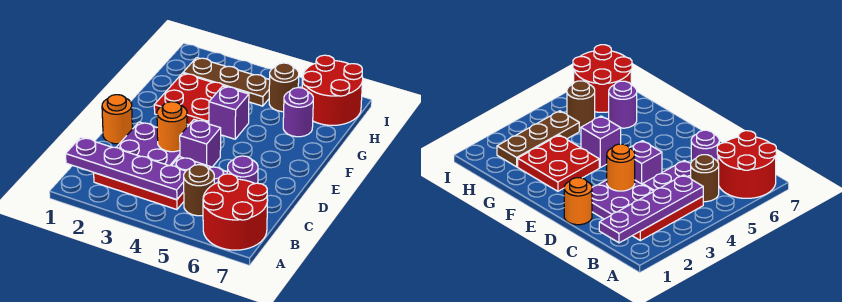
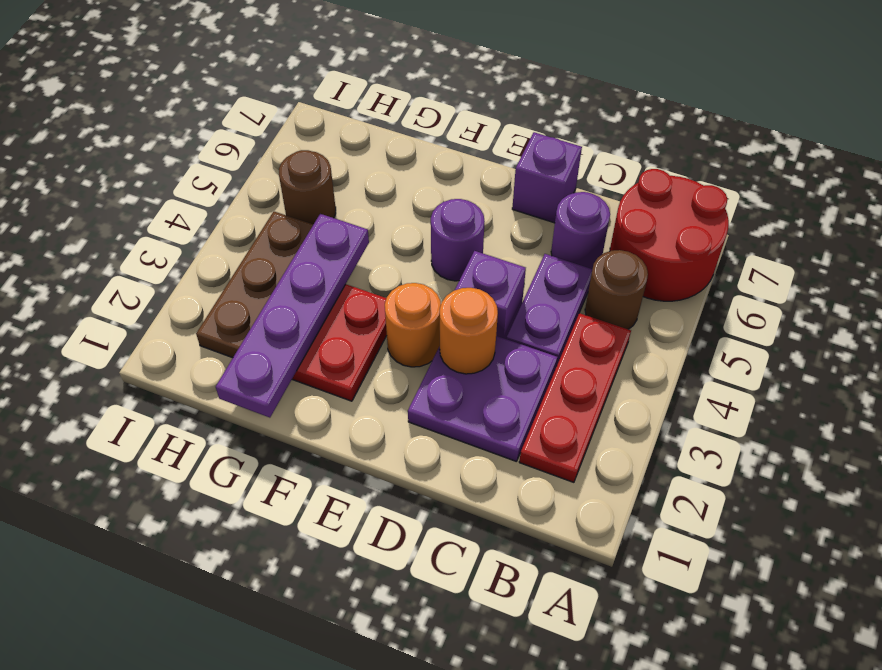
purple 1x4 plate [66,137,186,200] -> purple 1x4 plate moved to [216,214,369,418]
orange 1x1 round brick [102,95,132,144] -> orange 1x1 round brick moved to [385,283,441,367]
purple 1x1 brick [209,86,249,139] -> purple 1x1 brick moved to [512,132,582,223]
purple 1x1 round brick [283,88,313,137] -> purple 1x1 round brick moved to [431,199,485,281]
red 2x2 round brick [302,55,363,125] -> none

